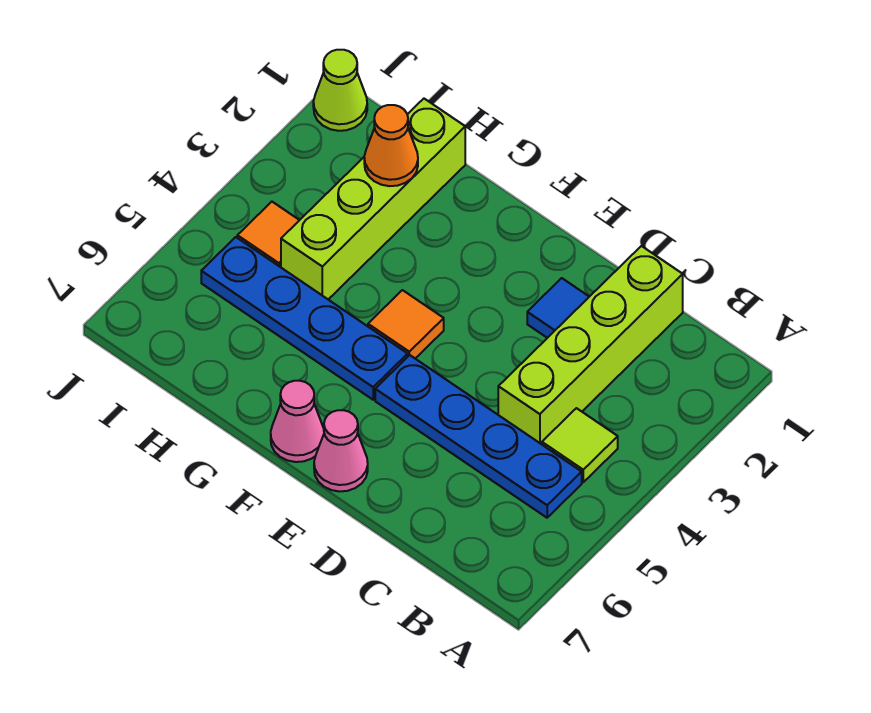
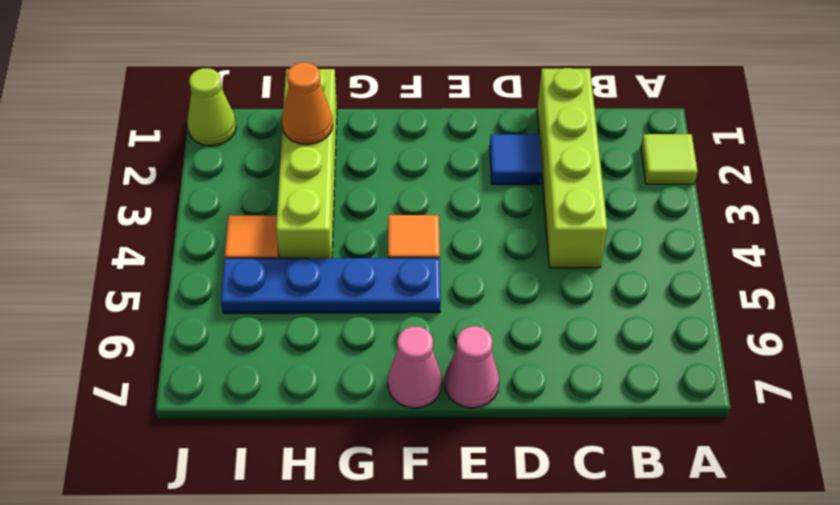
lime 1x1 tile [542,408,618,482] -> lime 1x1 tile moved to [641,134,698,184]
blue 1x4 plate [375,355,582,518] -> none

